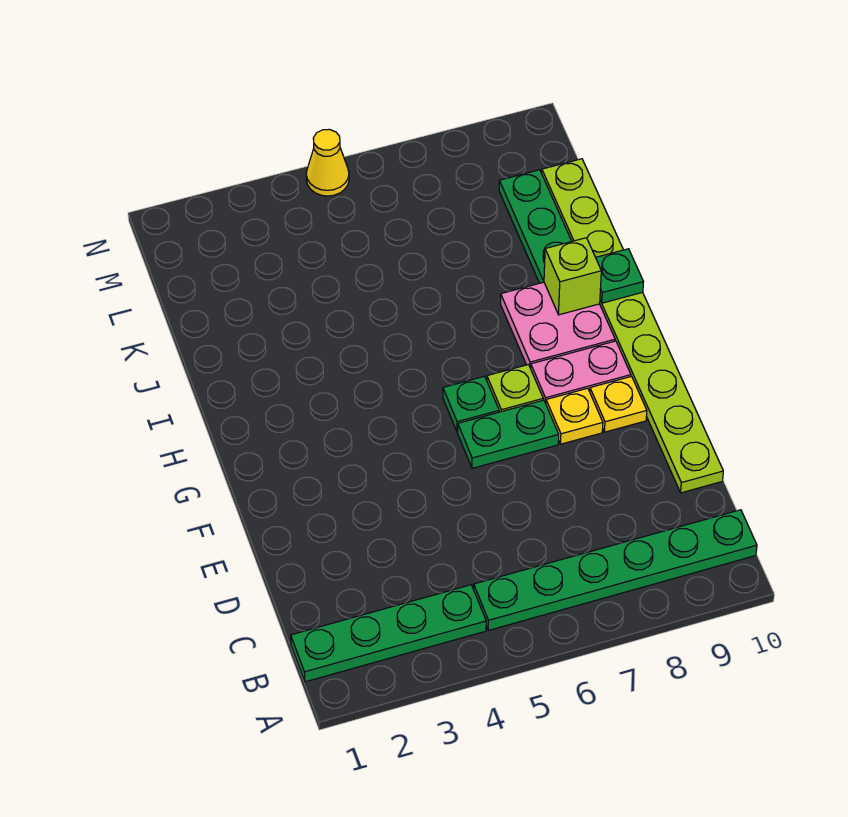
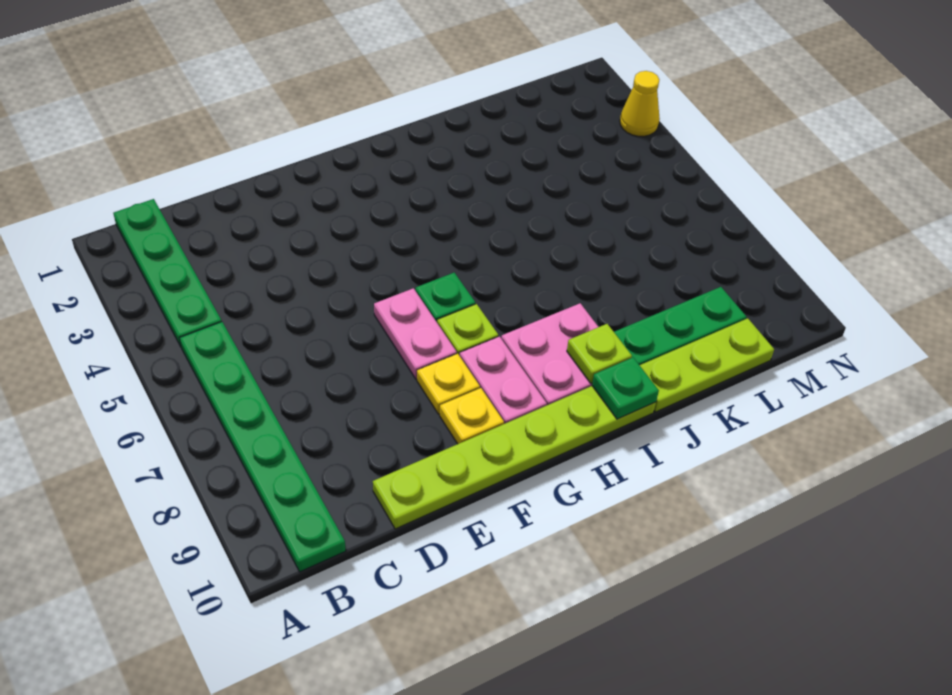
green 1x2 plate [458,400,559,468] -> pink 1x2 plate [374,288,457,379]
lime 1x1 brick [544,238,601,315] -> lime 1x1 plate [567,324,632,384]
yellow 1x1 cone [306,129,349,196] -> yellow 1x1 cone moved to [620,71,660,136]

